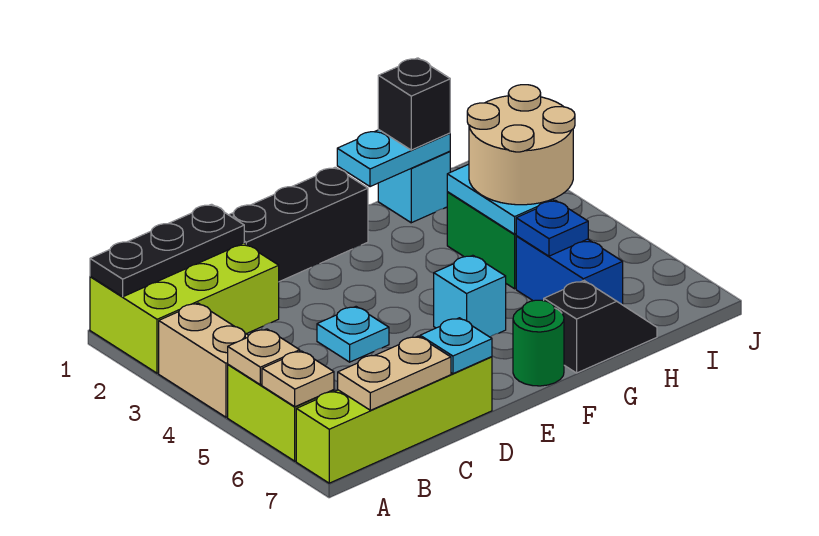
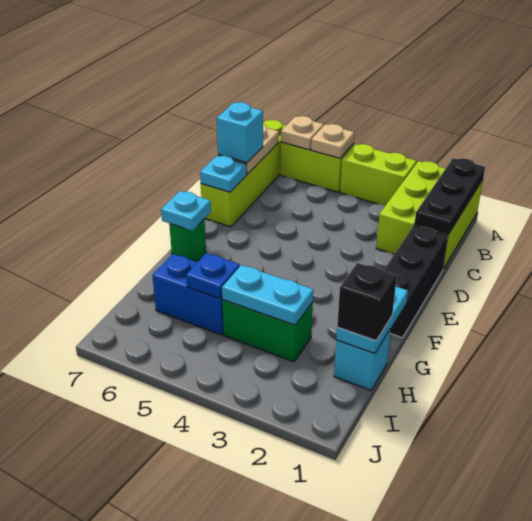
tan 1x2 brick [159,303,248,417] -> lime 1x2 brick [340,144,417,206]
cyan 1x1 plate [317,307,389,362] -> cyan 1x1 plate moved to [161,191,211,231]
cyan 1x1 brick [434,255,506,337] -> cyan 1x1 brick moved to [217,102,263,163]
black 1x2 slope [544,280,657,373] -> none
tan 2x2 round brick [467,85,575,205] -> none

